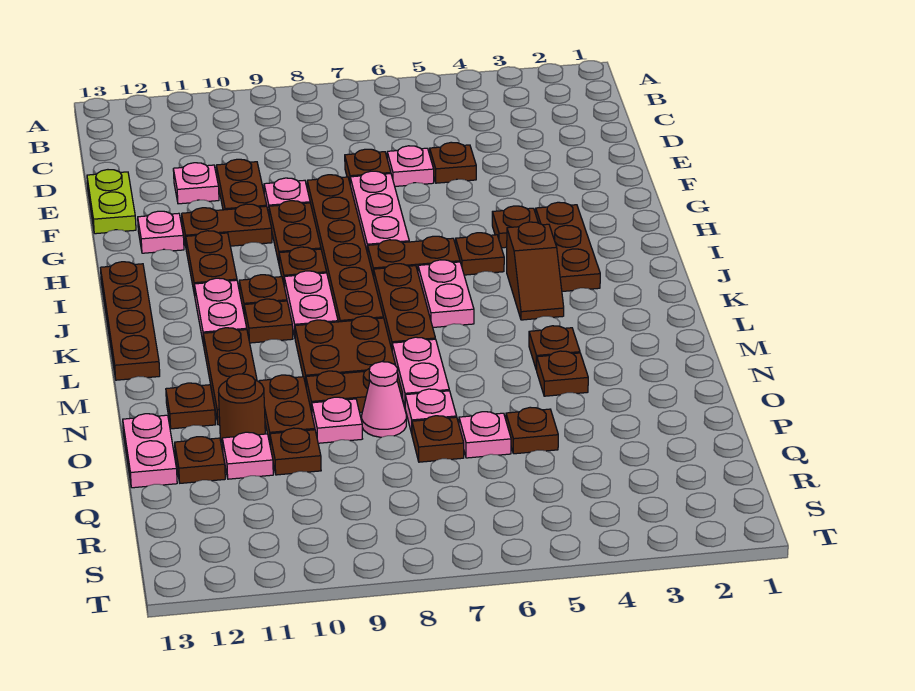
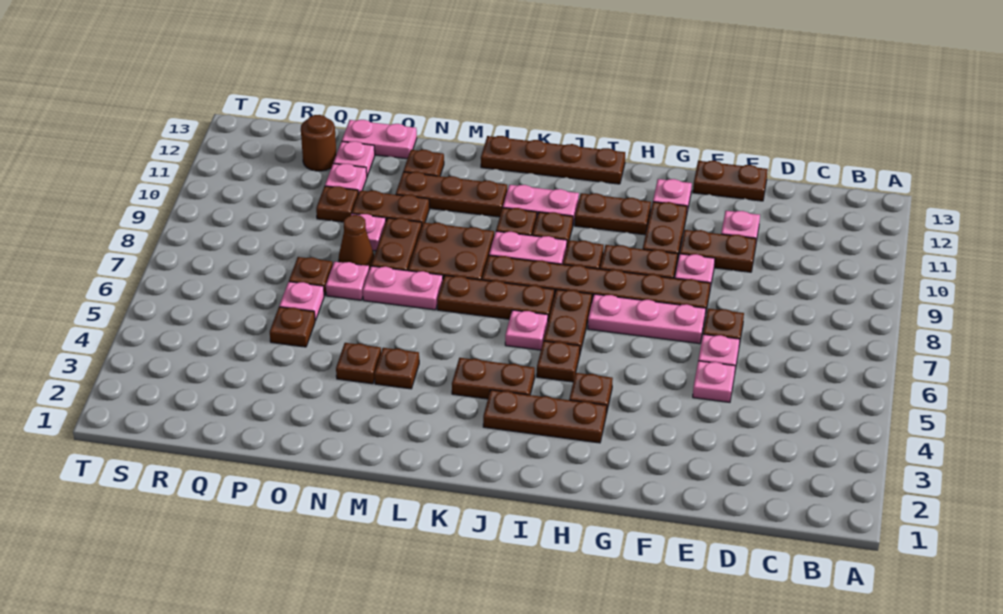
brown 1x1 plate [430,142,476,183] -> pink 1x1 plate [693,361,735,402]
lime 1x2 plate [87,170,136,234] -> brown 1x2 plate [693,161,768,201]
brown 1x2 slope [507,222,564,320] -> brown 1x2 plate [452,358,535,399]
pink 1x2 plate [418,260,474,327] -> pink 1x1 plate [505,310,548,350]
pink 1x1 cone [362,362,406,437] -> brown 1x1 cone [339,215,374,269]
brown 1x1 round brick [218,374,265,443] -> brown 1x1 round brick moved to [301,115,336,171]
brown 1x1 plate [175,437,225,483] -> pink 1x1 plate [333,141,375,176]

